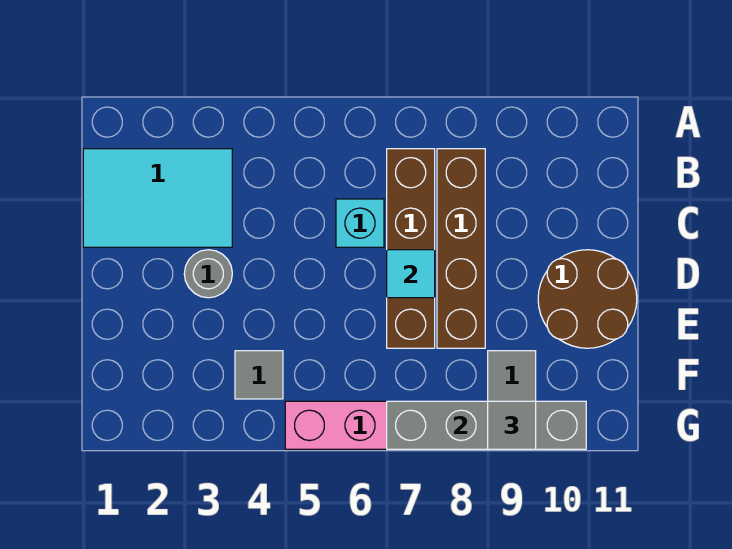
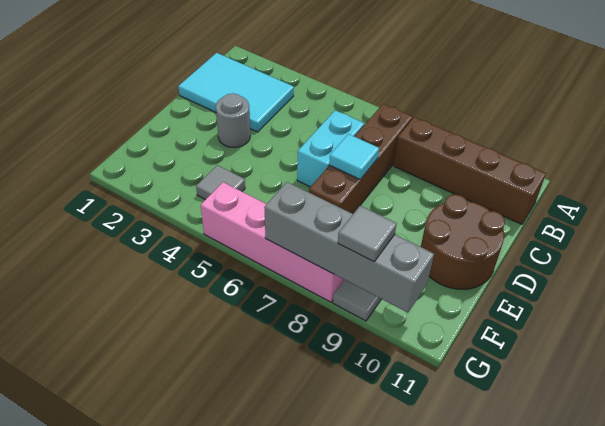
brown 1x4 brick [437,149,485,348] -> brown 1x4 brick turned to [394,117,546,224]
cyan 1x1 brick [336,199,384,247] -> cyan 1x2 brick [297,110,364,187]

